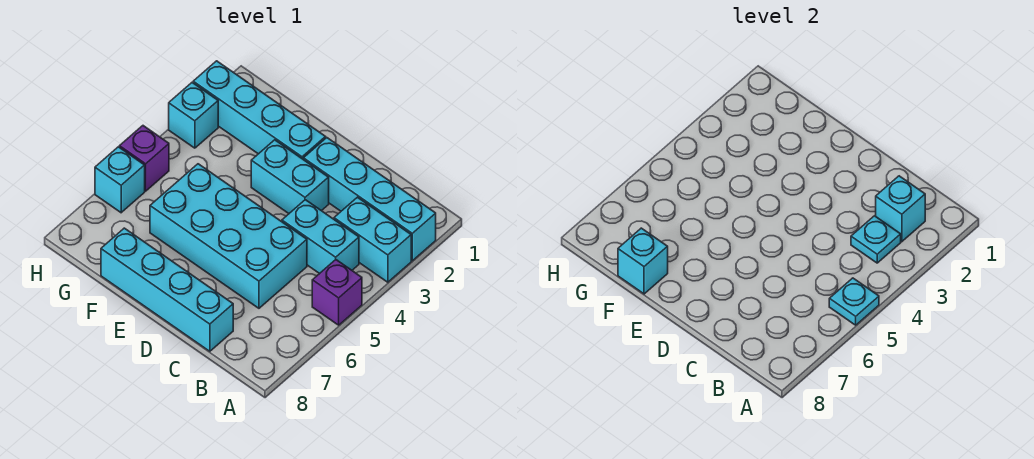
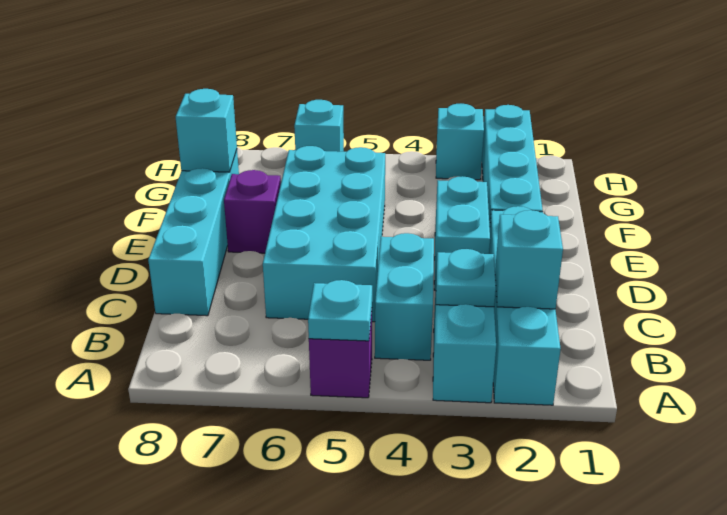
purple 1x1 brick [119,126,169,191] -> purple 1x1 brick moved to [224,170,281,253]

